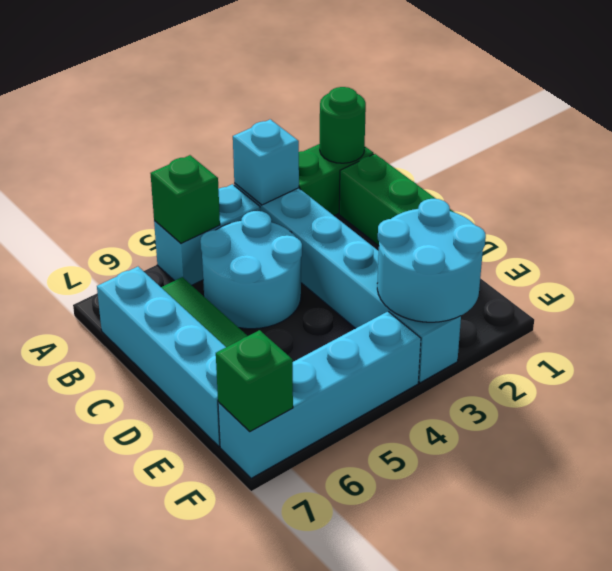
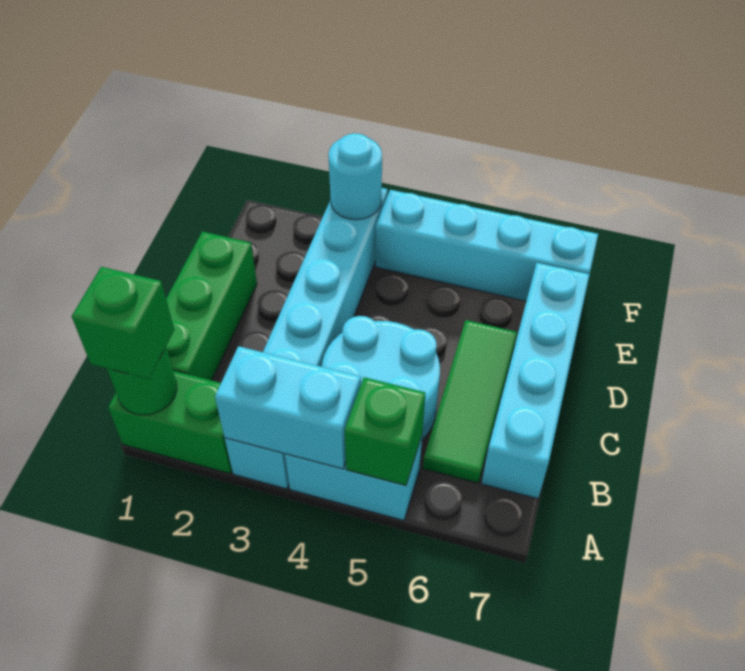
cyan 1x1 brick [233,119,299,205] -> cyan 1x2 brick [215,346,361,469]
cyan 2x2 round brick [377,199,486,322] -> cyan 1x1 round brick [328,133,382,220]
green 1x1 brick [216,330,293,432] -> green 1x1 brick moved to [72,267,174,379]

